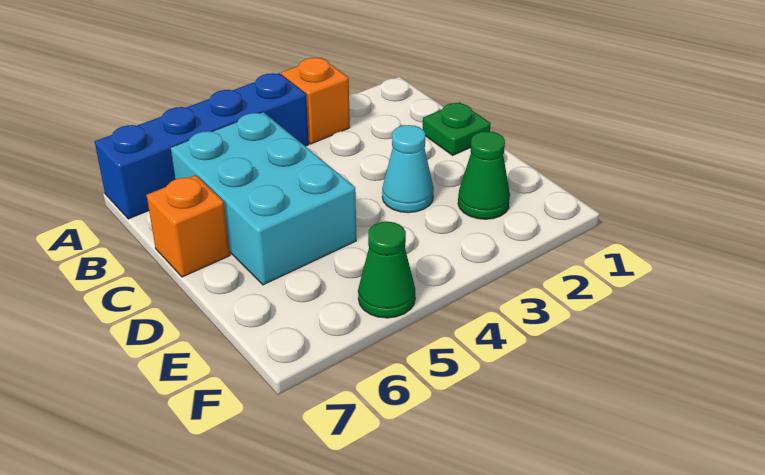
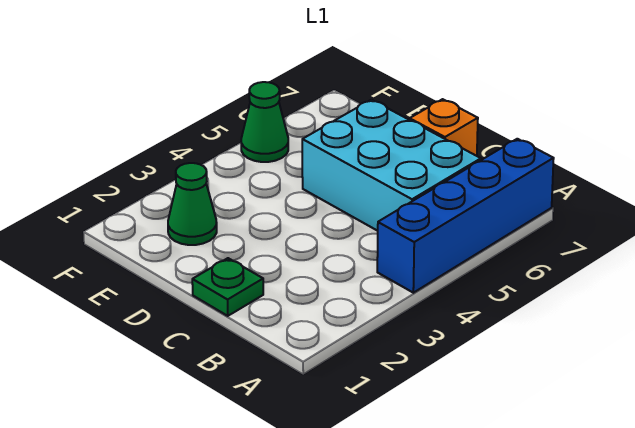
orange 1x1 brick [281,58,350,144] -> none
cyan 1x1 cone [382,125,434,213] -> none

